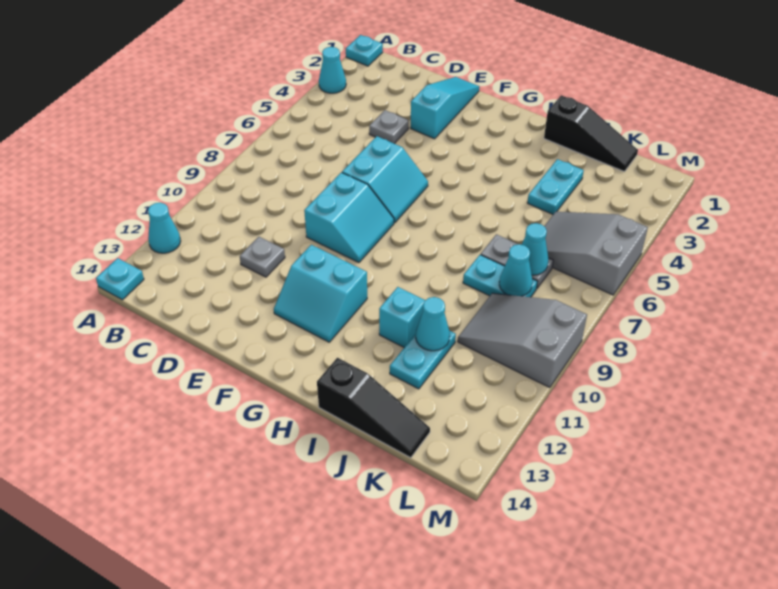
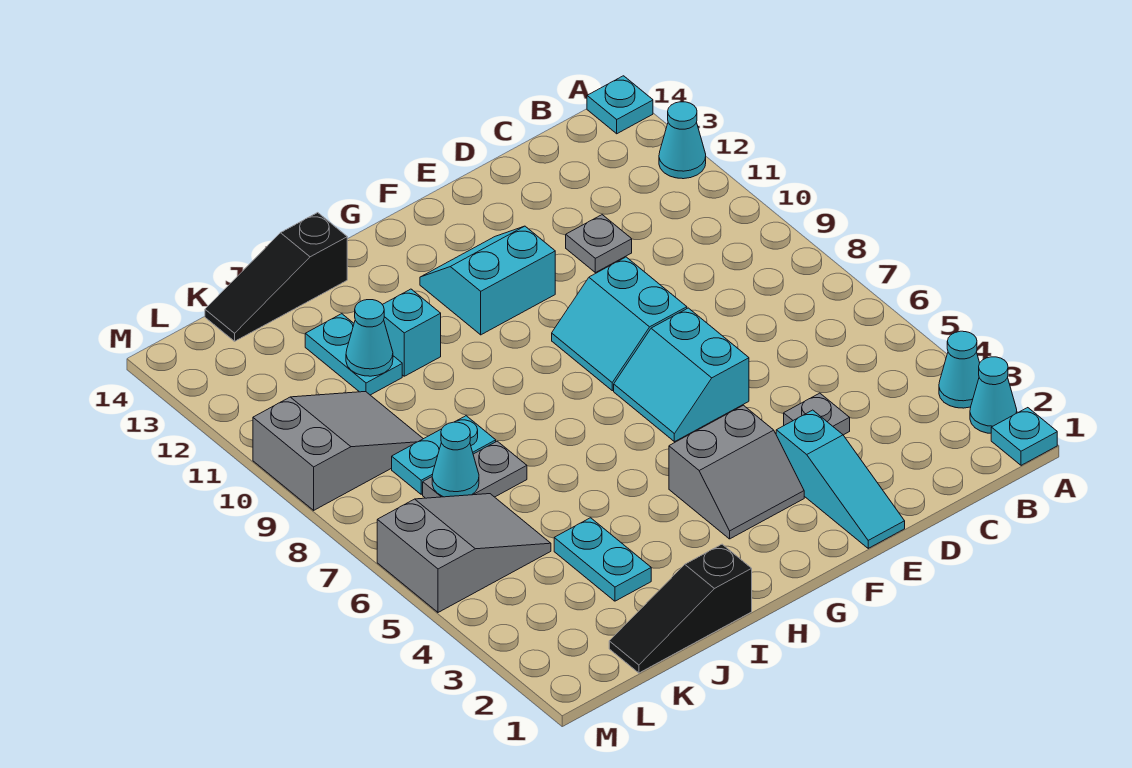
none -> grey 2x2 slope [669,405,804,539]
cyan 1x1 cone [499,244,532,296] -> cyan 1x1 cone moved to [970,357,1017,433]

